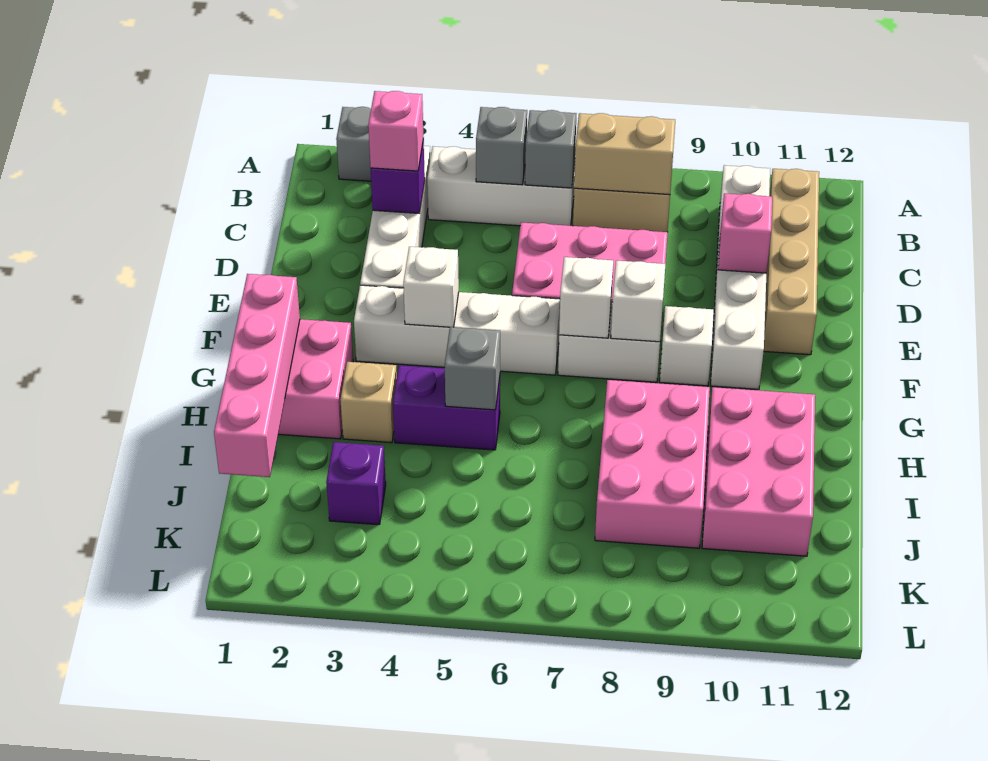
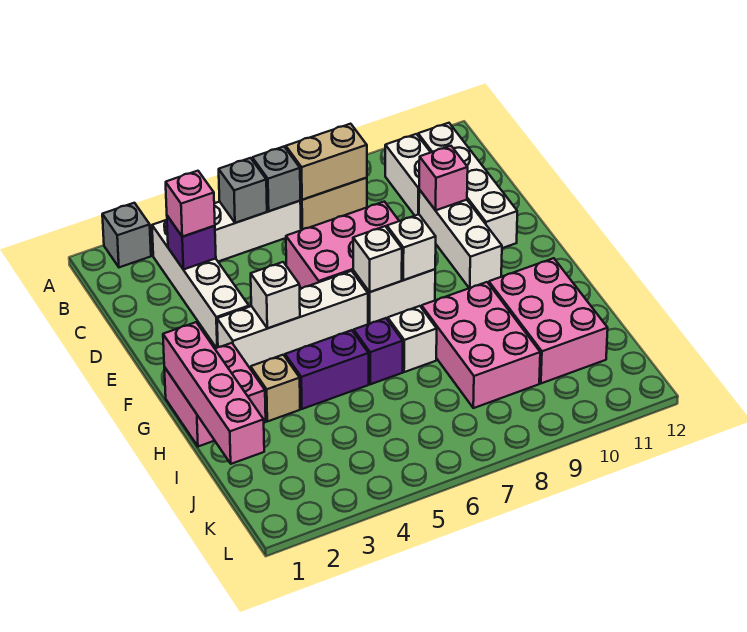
tan 1x4 brick [764,169,819,355] -> white 1x4 brick [418,123,517,248]
white 1x1 brick [660,306,714,386] -> white 1x1 brick moved to [388,306,437,372]
grey 1x1 brick [445,327,500,410] -> none
purple 1x1 brick [326,442,386,525] -> purple 1x1 brick moved to [354,318,403,384]

